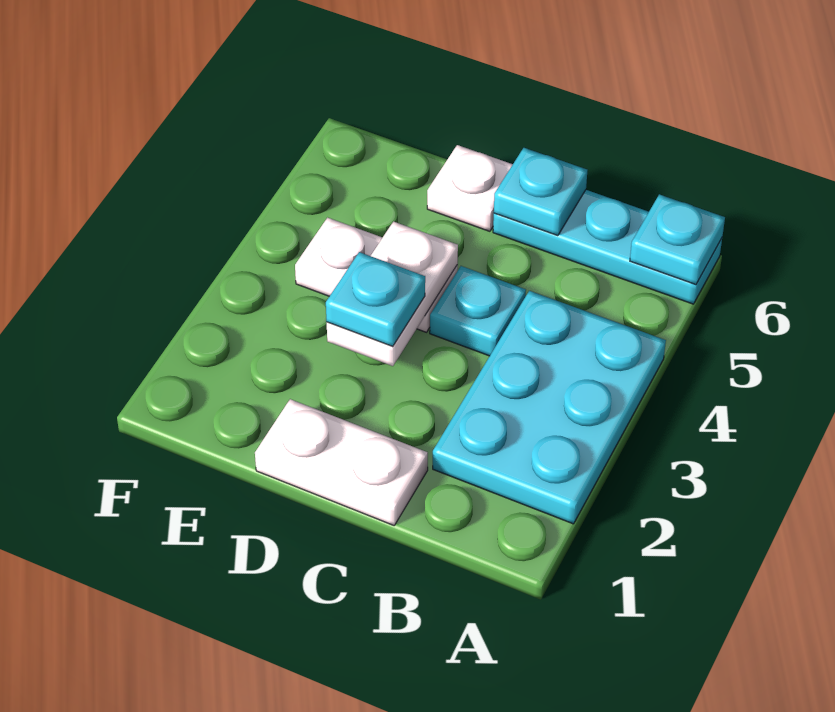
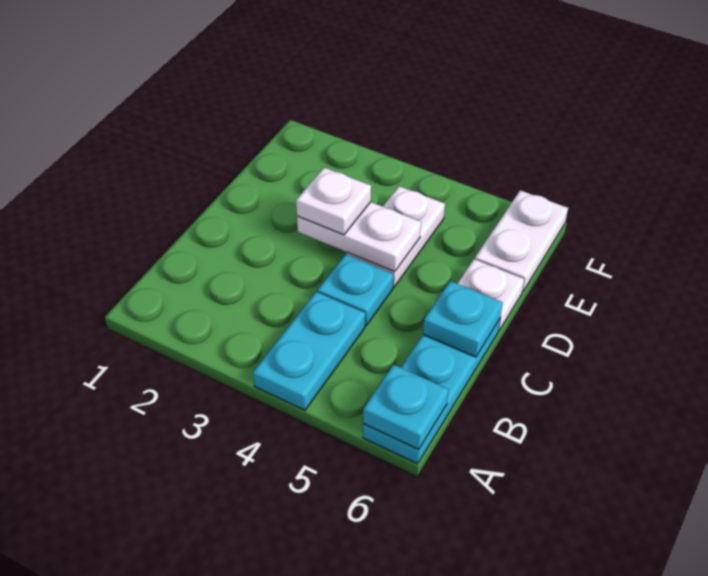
cyan 2x3 plate [433,291,666,524] -> cyan 1x2 plate [253,292,365,410]
white 1x2 plate [255,399,428,525] -> white 1x2 plate moved to [475,190,568,292]
cyan 1x1 plate [326,252,425,346] -> white 1x1 plate [296,168,371,235]

